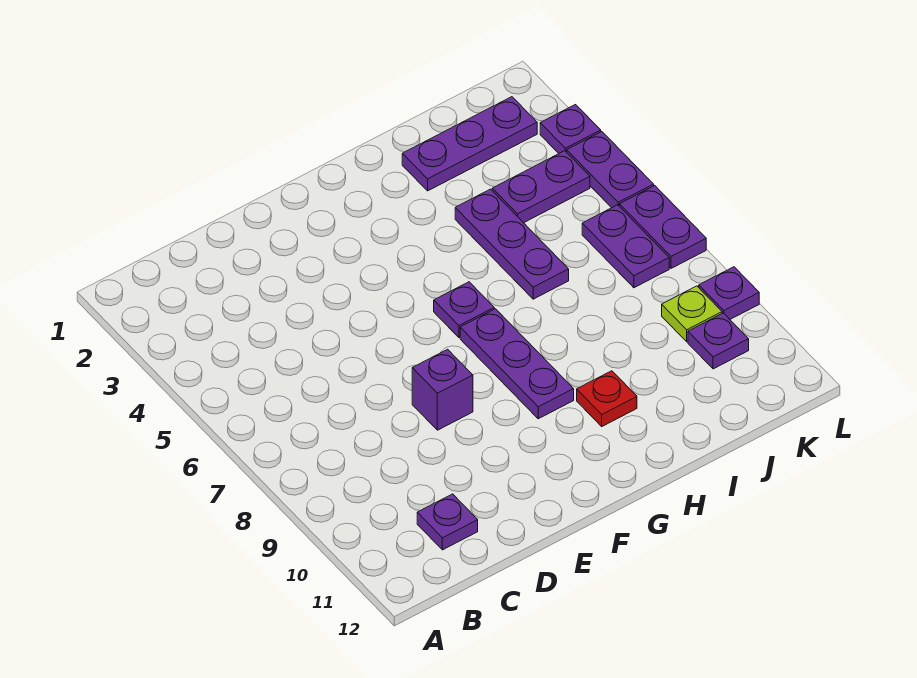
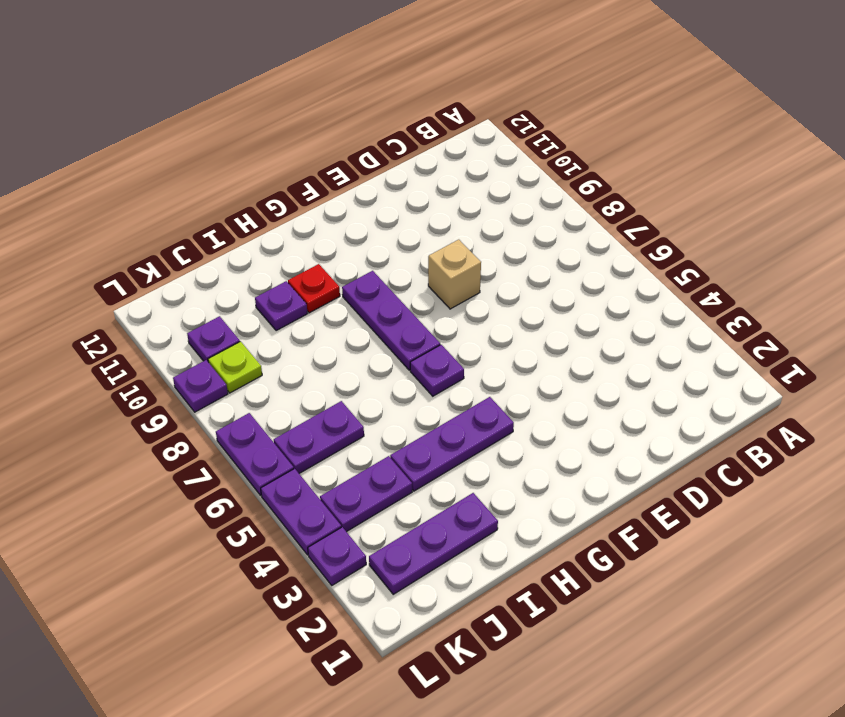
purple 1x1 plate [417,494,478,550] -> purple 1x1 plate moved to [255,281,308,331]
purple 1x1 brick [412,349,473,430] -> tan 1x1 brick [428,240,481,309]
purple 1x3 plate [455,189,569,299] -> purple 1x3 plate turned to [390,397,514,491]
purple 1x2 plate [582,205,669,288] -> purple 1x2 plate turned to [274,401,364,473]

